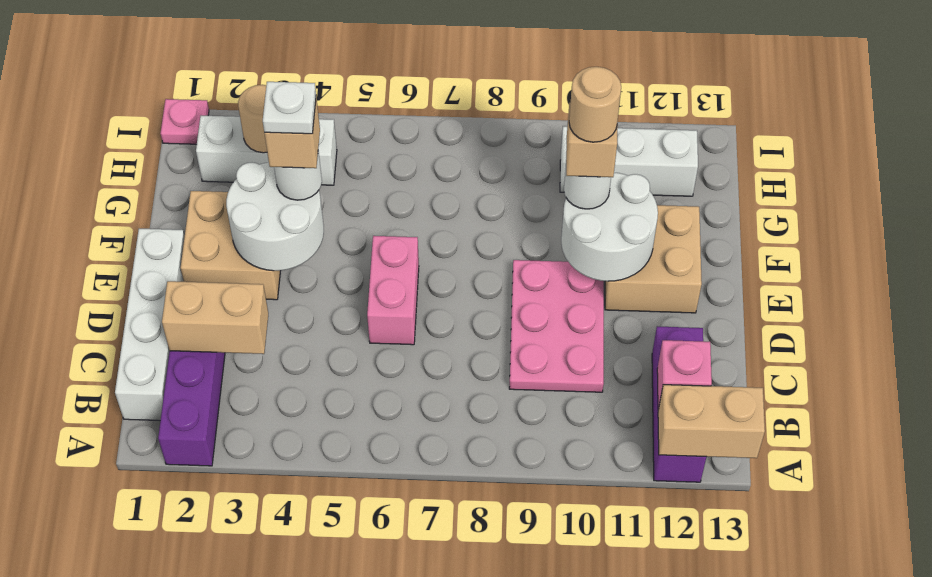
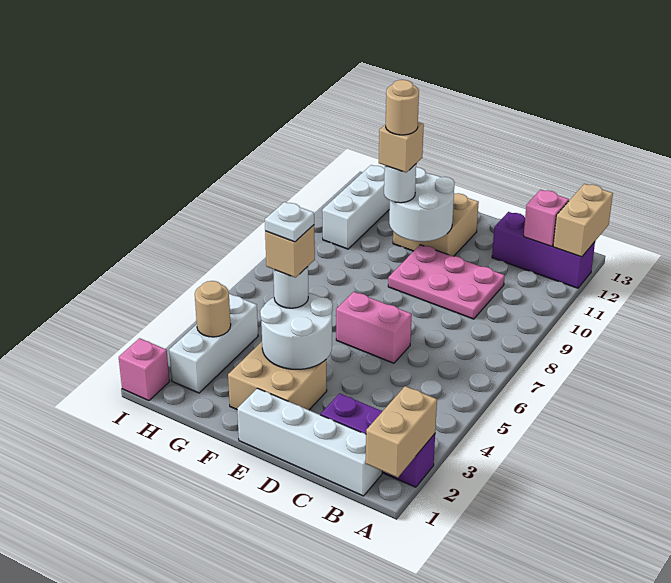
tan 1x2 brick [162,281,268,354] -> tan 1x2 brick moved to [366,386,437,478]
pink 1x1 plate [161,99,209,144] -> pink 1x1 brick [119,338,169,401]

